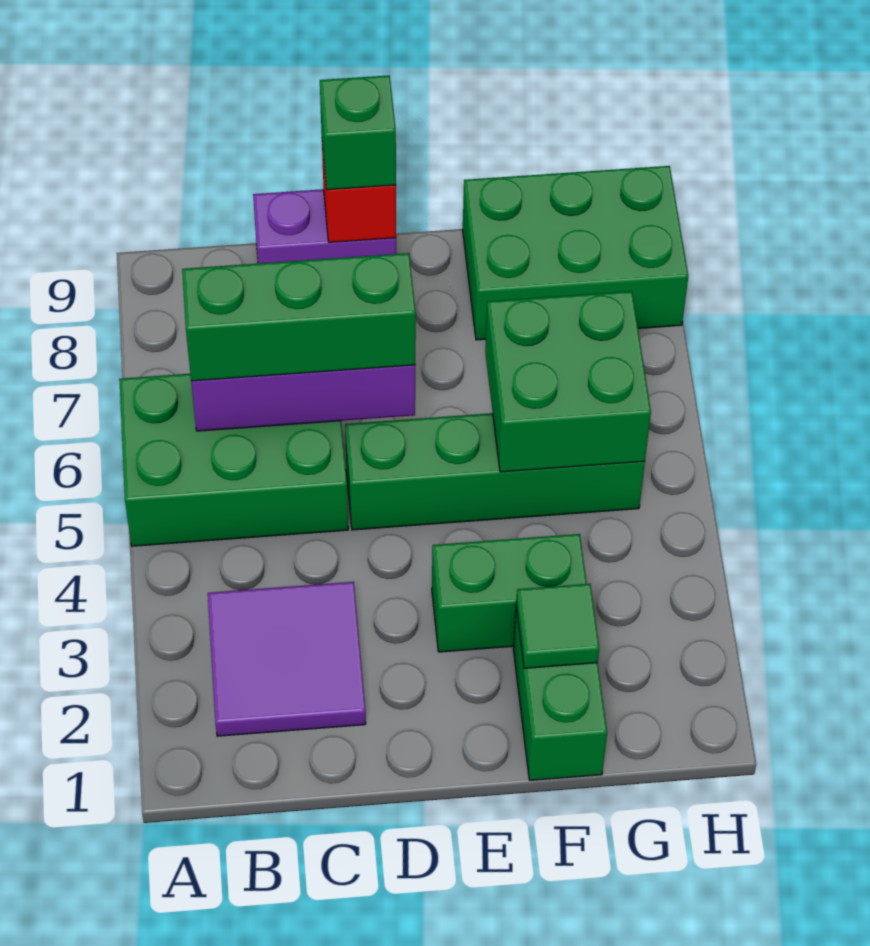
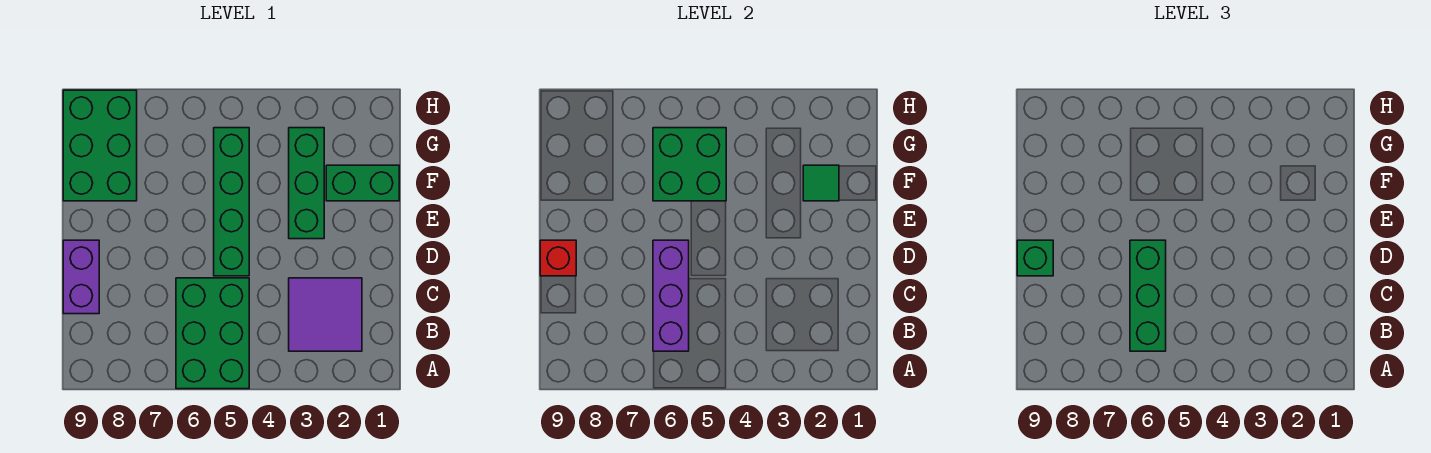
green 1x2 brick [432,534,587,652] -> green 1x3 brick [289,128,324,239]

